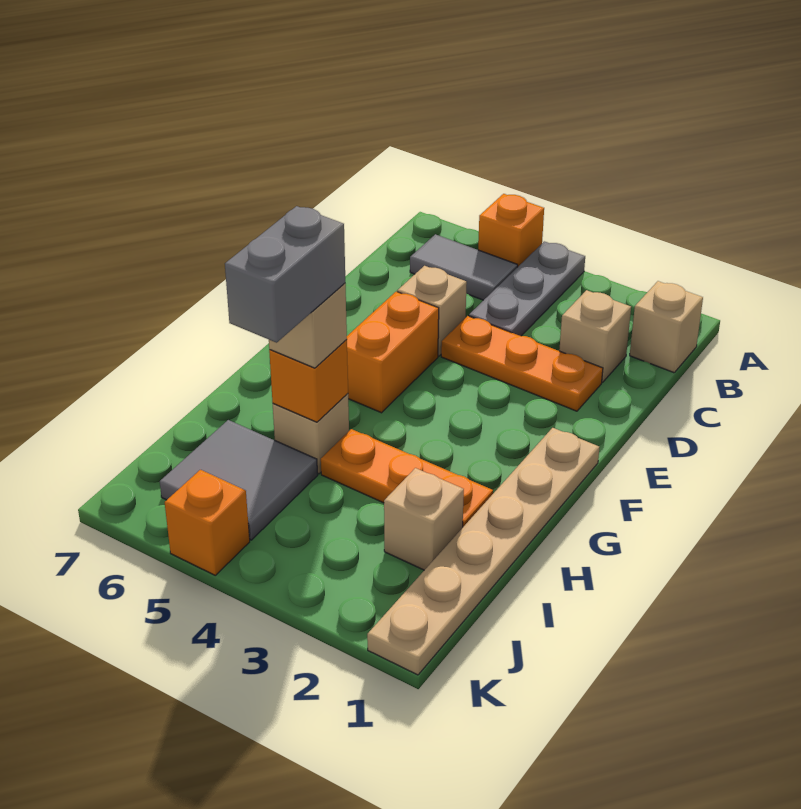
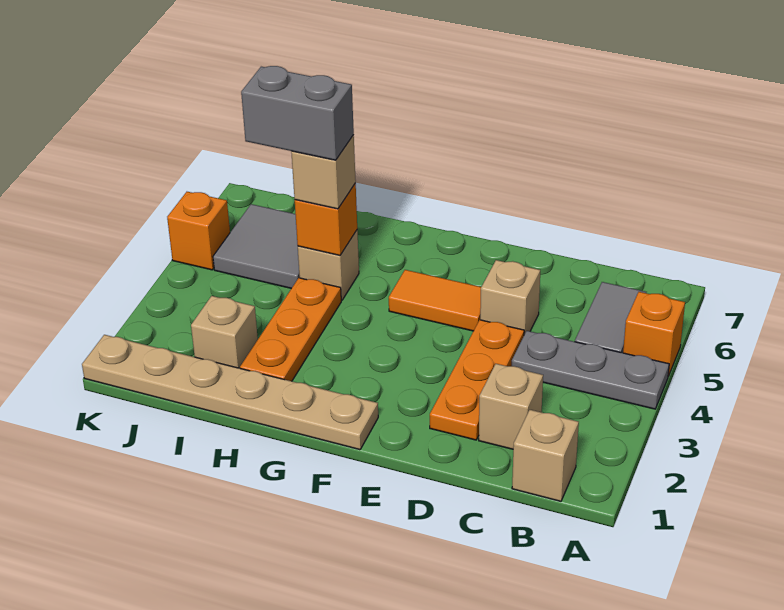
orange 1x2 brick [347,292,439,413] -> orange 1x2 tile [389,270,481,331]

